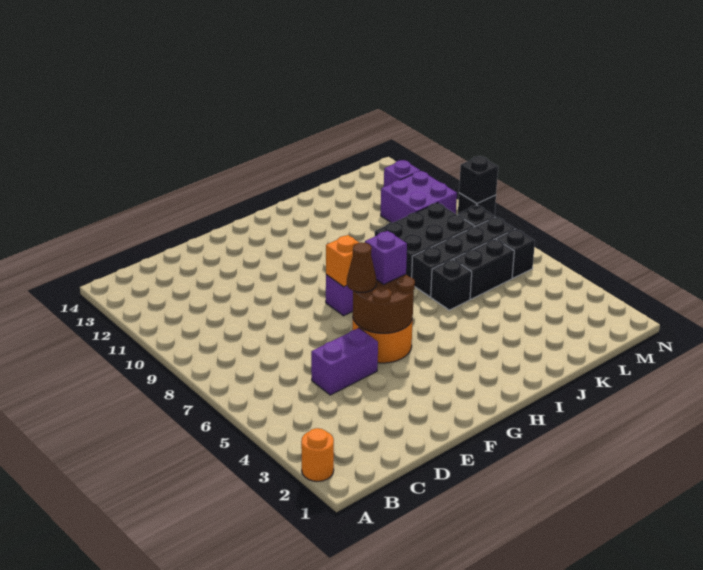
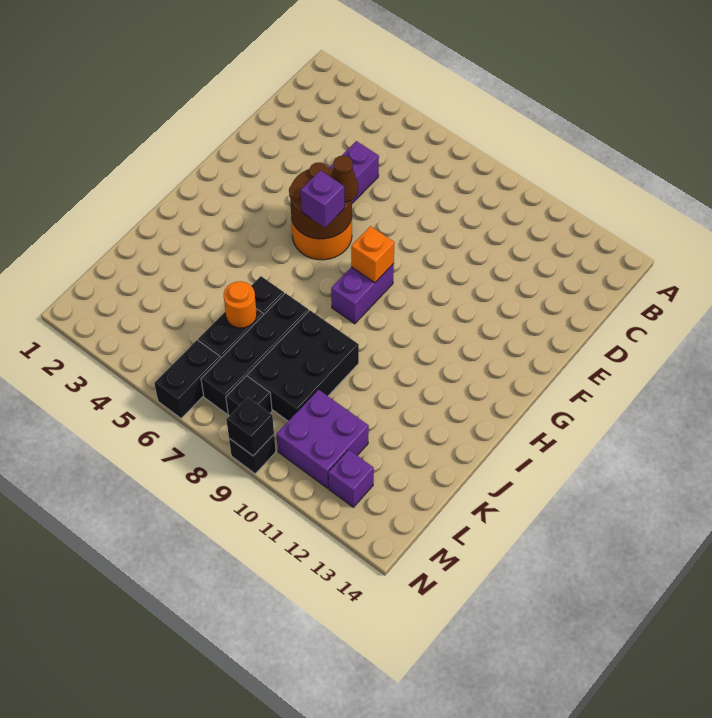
orange 1x1 round brick [301,428,334,481] -> orange 1x1 round brick moved to [224,281,257,328]
black 1x1 brick [496,229,535,278] -> black 1x2 brick [154,340,221,418]

